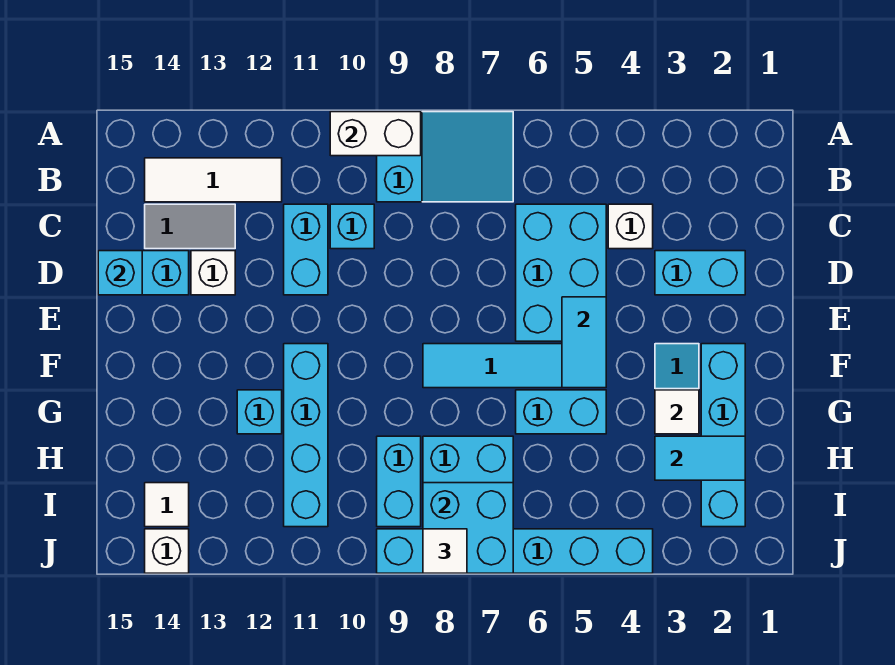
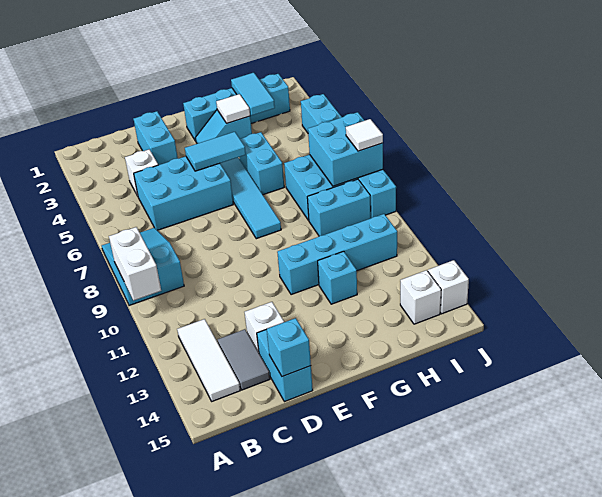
cyan 1x1 brick [330,204,374,249] -> none
cyan 1x2 brick [284,204,328,295] -> none
white 1x1 tile [145,483,189,527] -> white 1x1 brick [400,270,441,324]

